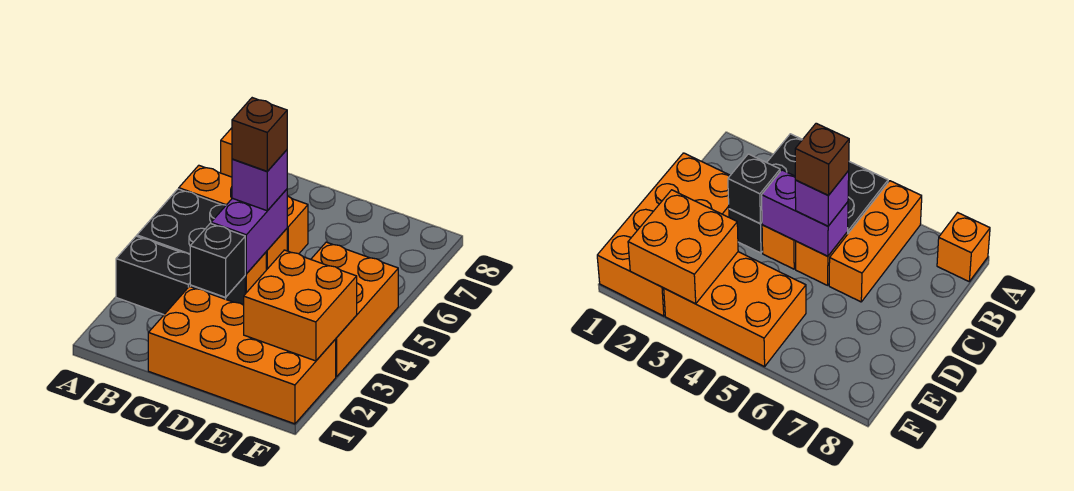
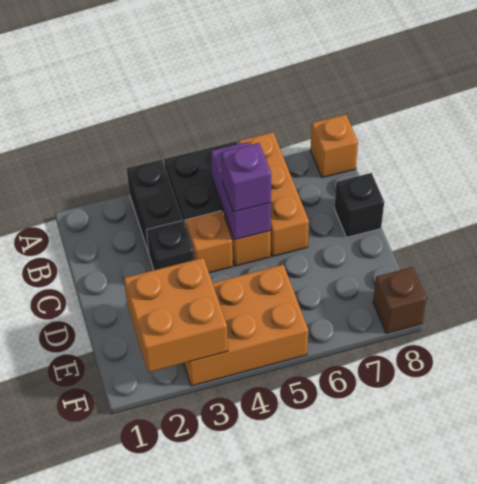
orange 2x4 brick [148,286,336,424] -> none
black 1x1 brick [190,223,245,297] -> black 1x1 brick moved to [334,173,384,237]
purple 1x2 brick [211,189,287,274] -> purple 1x2 brick turned to [211,142,271,240]
brown 1x1 brick [232,98,287,171] -> brown 1x1 brick moved to [373,267,427,333]

